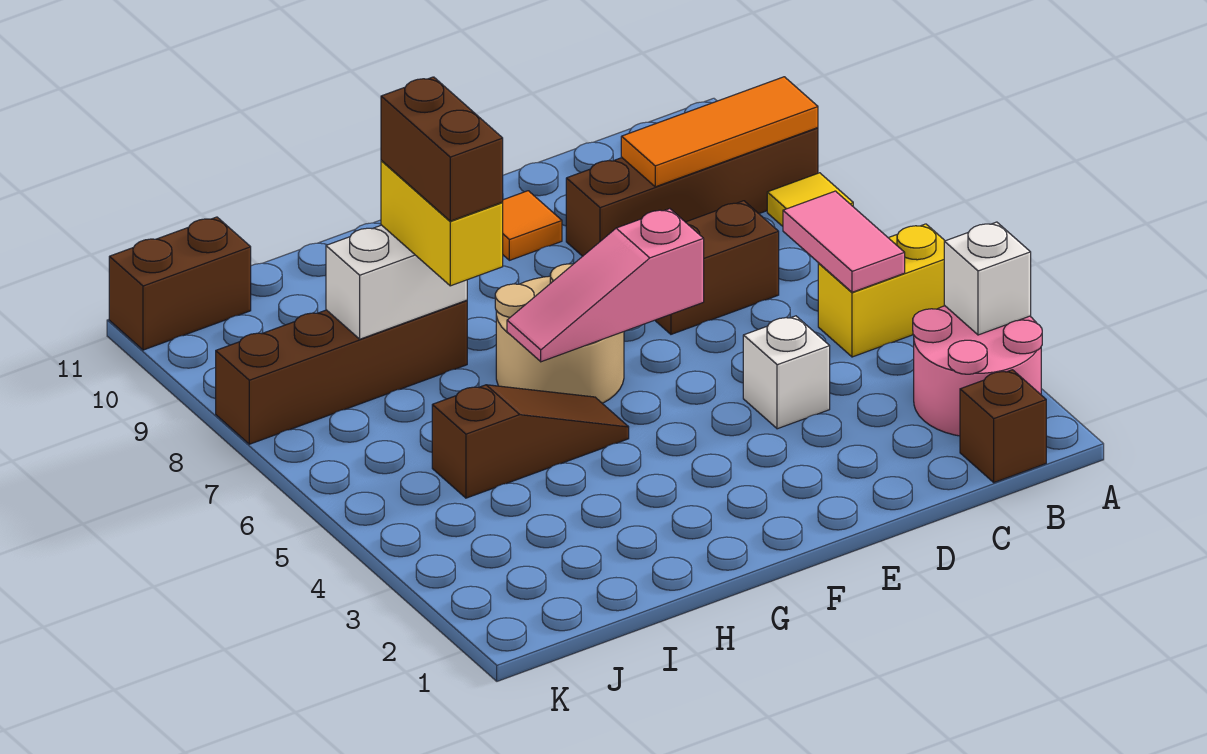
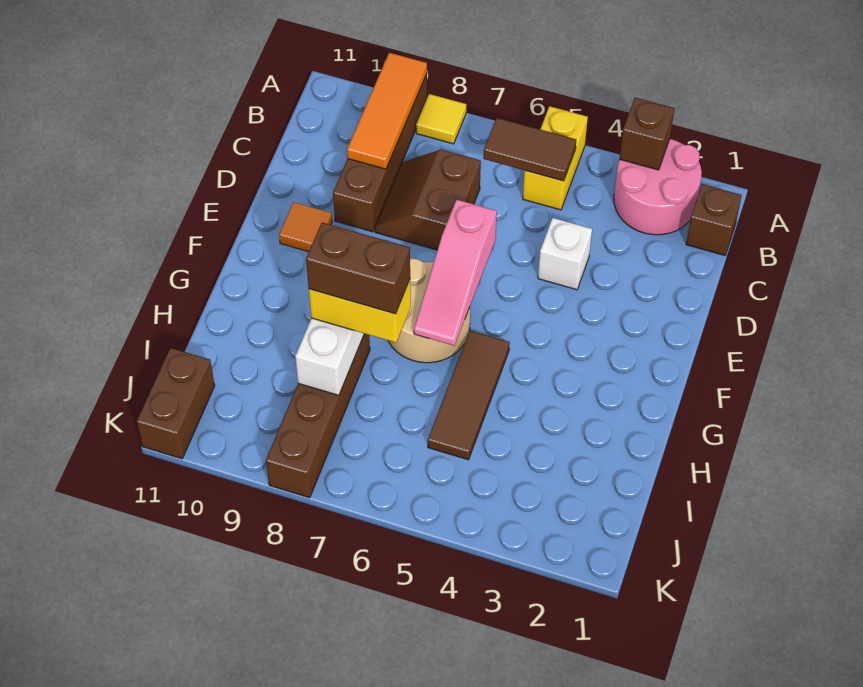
white 1x1 brick [944,222,1031,335] -> brown 1x1 brick [619,98,674,170]
pink 1x2 tile [783,191,905,292] -> brown 1x2 tile [483,118,576,181]
brown 1x3 slope [432,385,629,498] -> brown 1x3 tile [428,330,510,460]

